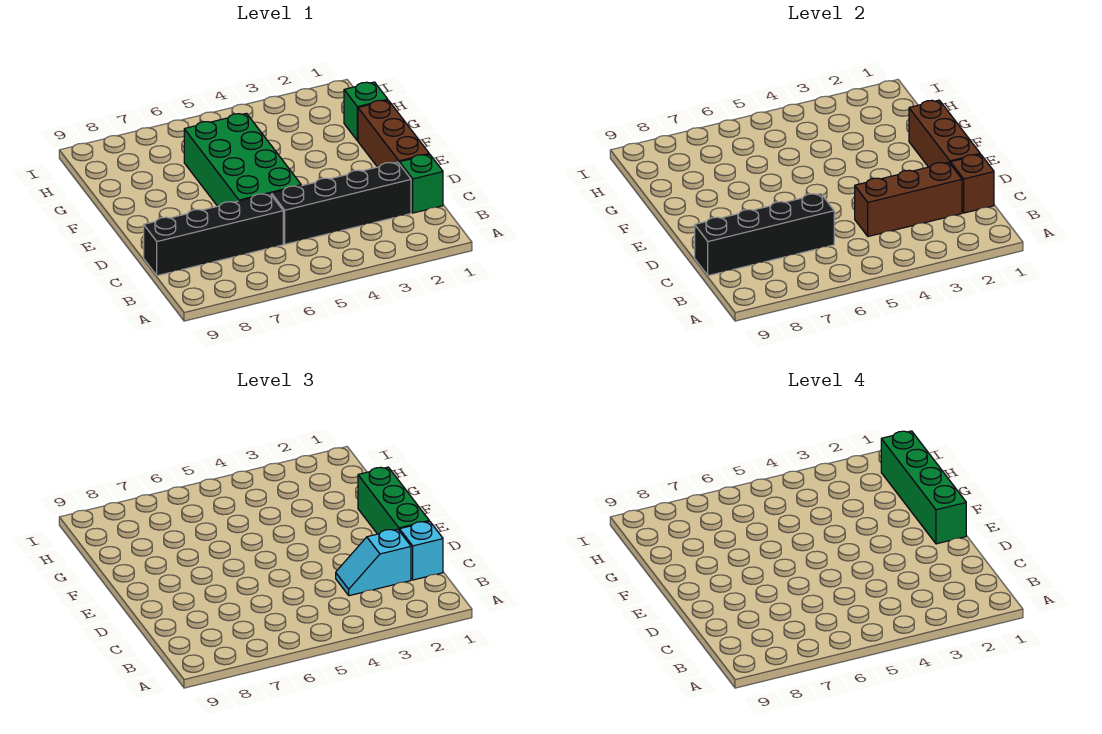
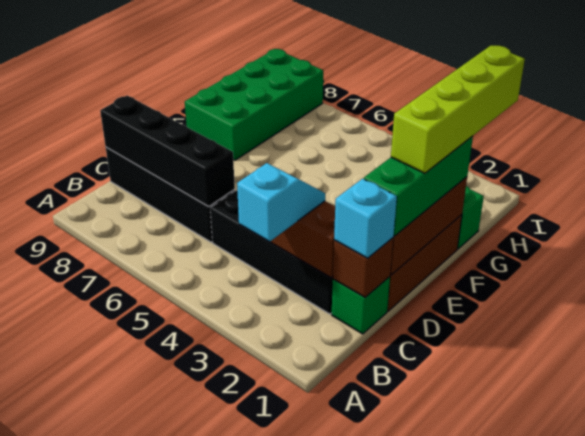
cyan 1x2 slope [336,529,411,596] -> cyan 1x2 slope turned to [237,163,325,242]
green 2x4 brick [184,113,301,206] -> green 2x4 brick moved to [185,49,323,160]
green 1x4 brick [881,431,966,544] -> lime 1x4 brick [391,45,525,173]

